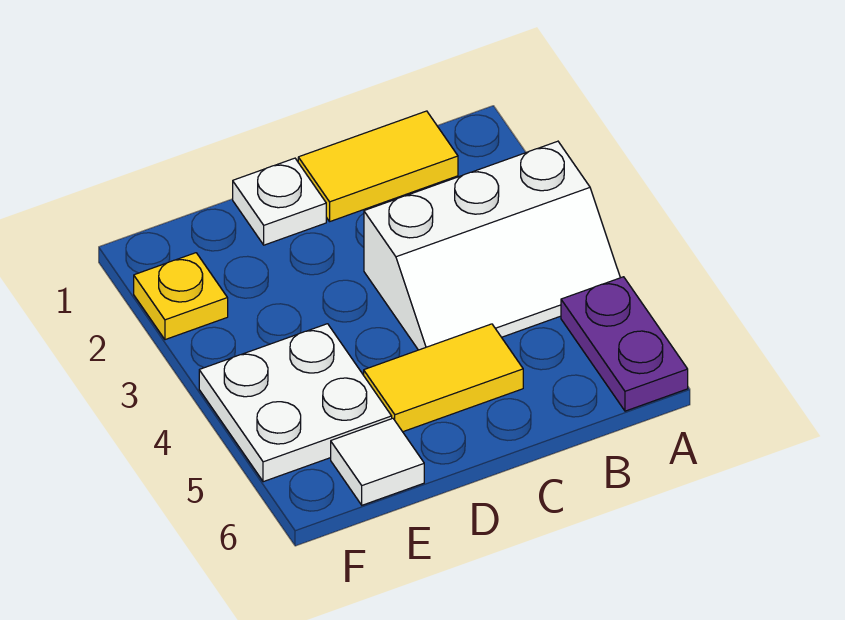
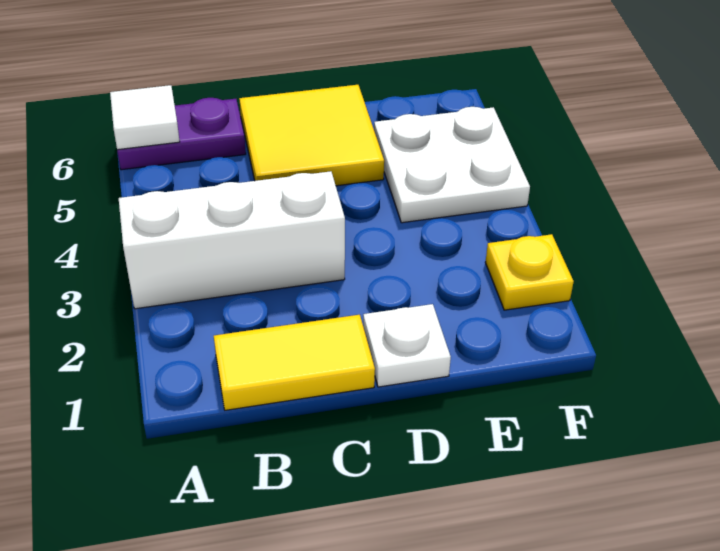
purple 1x2 plate [561,277,688,411] -> purple 1x2 plate turned to [117,98,246,170]
yellow 1x2 tile [364,324,523,432] -> yellow 2x2 tile [239,85,384,186]
white 1x1 tile [331,418,424,505] -> white 1x1 tile moved to [110,85,180,150]

